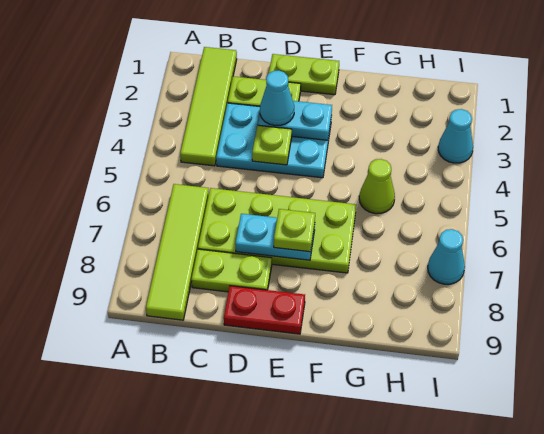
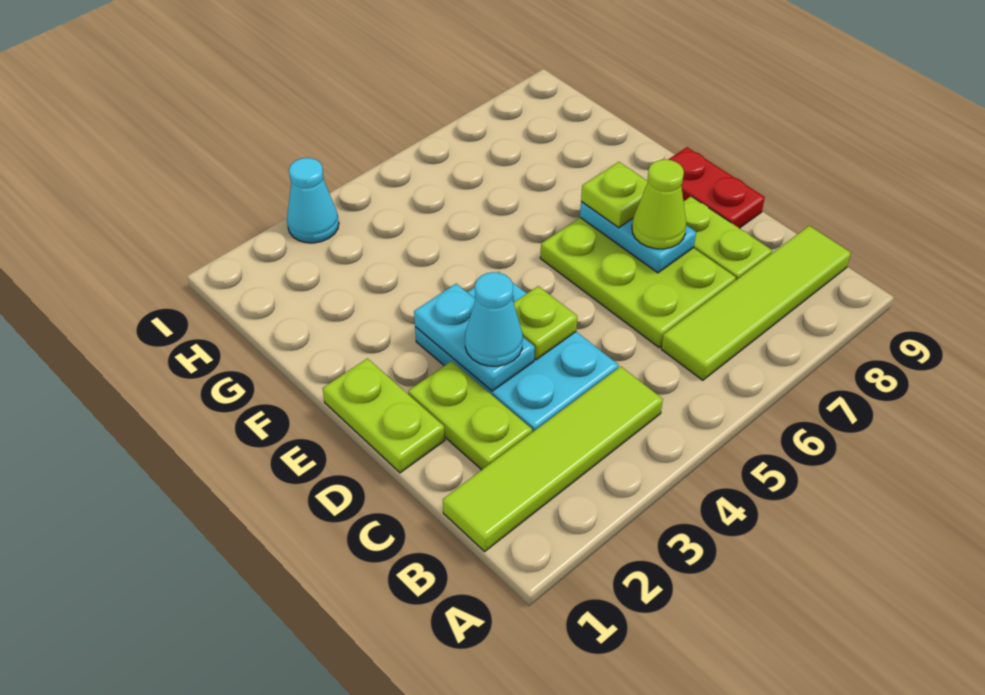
lime 2x4 plate [198,188,356,273] -> lime 2x3 plate [540,218,736,347]
lime 1x1 cone [359,159,395,214] -> lime 1x1 cone moved to [632,159,686,249]
cyan 1x1 cone [428,229,465,284] -> none

